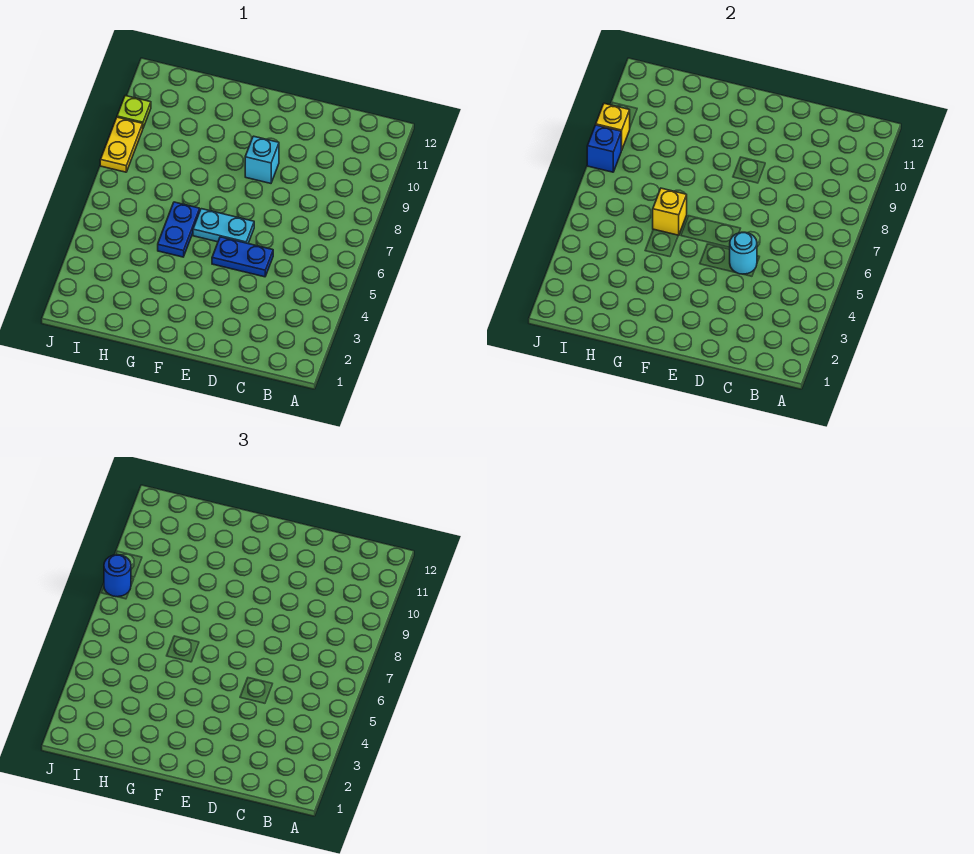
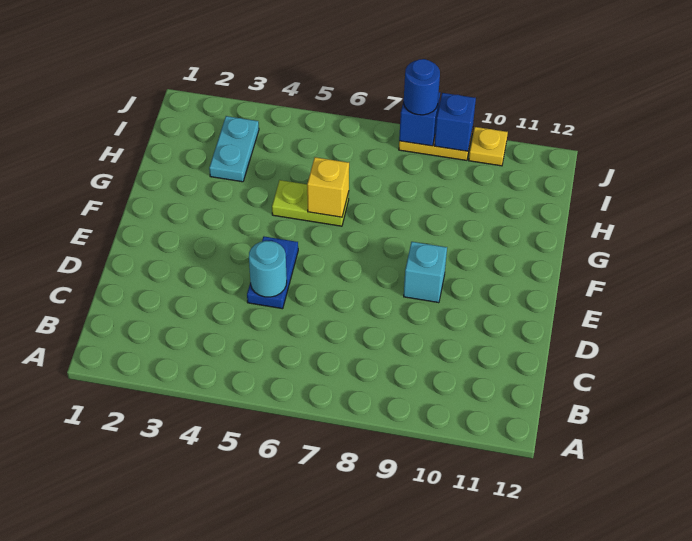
cyan 1x2 plate [193,209,254,243] -> cyan 1x2 plate moved to [209,116,259,182]
blue 1x2 plate [158,202,200,257] -> lime 1x2 plate [272,180,349,226]
yellow 1x1 brick [596,103,630,150] -> blue 1x1 brick [434,93,476,151]
lime 1x1 plate [117,96,151,128] -> yellow 1x1 plate [469,127,508,166]

